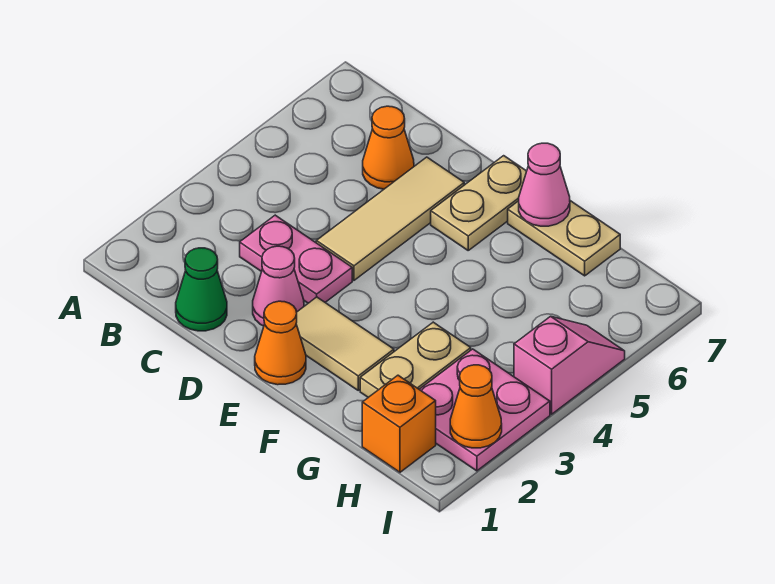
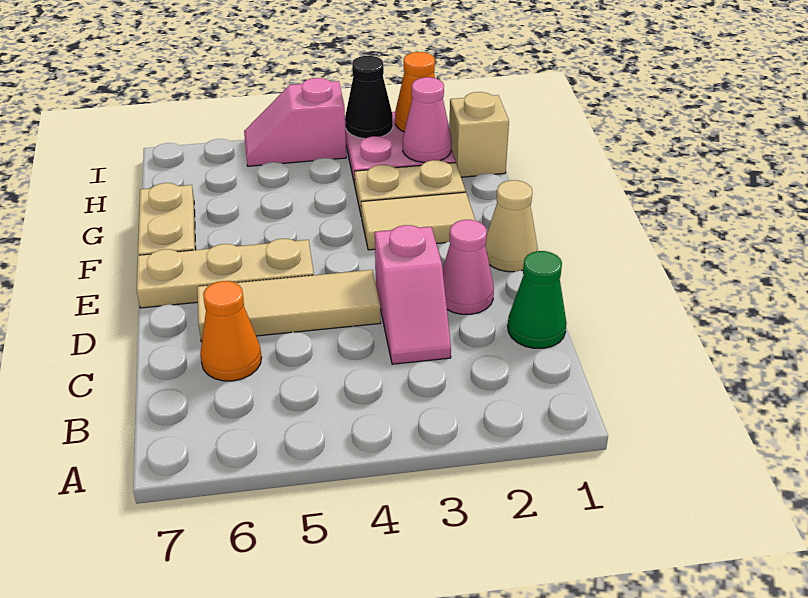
pink 1x2 plate [240,215,352,303] -> pink 1x2 slope [375,225,451,364]
orange 1x1 cone [255,301,306,385] -> tan 1x1 cone [485,180,538,272]
tan 1x2 tile [296,297,394,390] -> tan 1x2 tile turned to [361,192,475,250]
tan 1x2 plate [431,156,527,250] -> tan 1x3 plate [137,239,314,308]
pink 1x1 cone [519,143,570,226] -> pink 1x1 cone moved to [403,77,452,163]
orange 1x1 brick [362,375,436,472] -> tan 1x1 brick [449,92,509,177]
none -> black 1x1 cone [345,56,393,139]

